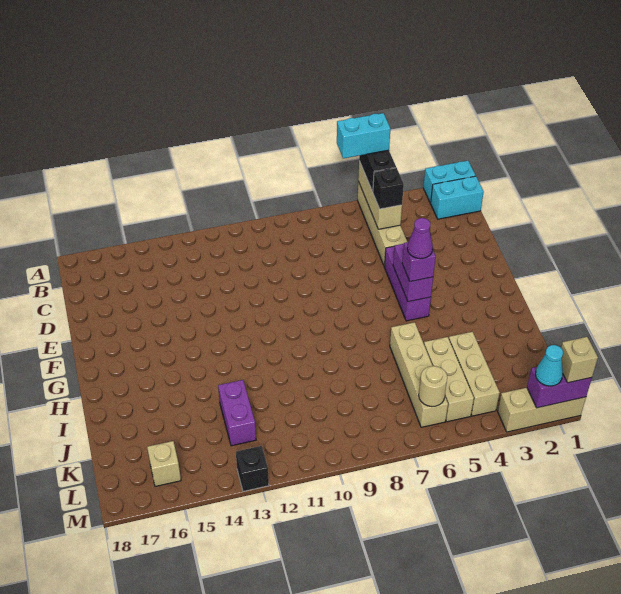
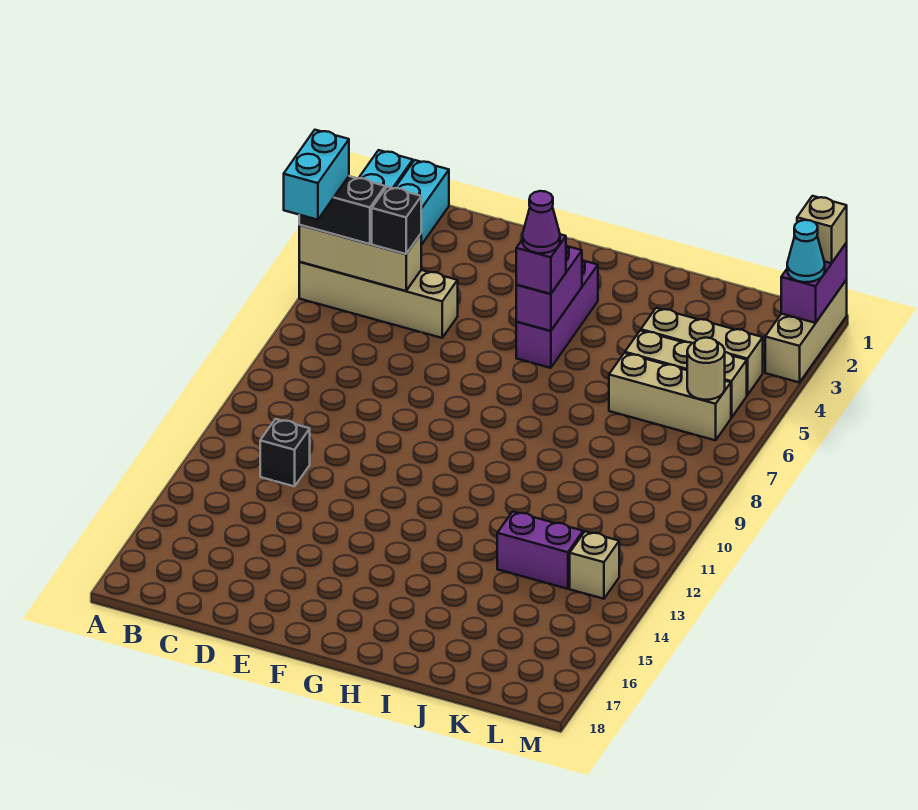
purple 1x3 brick [384,246,431,321] -> purple 1x3 brick turned to [516,260,598,368]
purple 1x2 brick [393,244,433,302] -> purple 1x2 brick turned to [516,245,582,331]
tan 1x4 brick [390,322,448,427] -> tan 1x3 brick [609,353,731,440]
tan 1x1 brick [147,441,181,486] -> tan 1x1 brick moved to [570,531,619,599]
black 1x1 brick [236,446,269,491] -> black 1x1 brick moved to [260,419,310,486]

